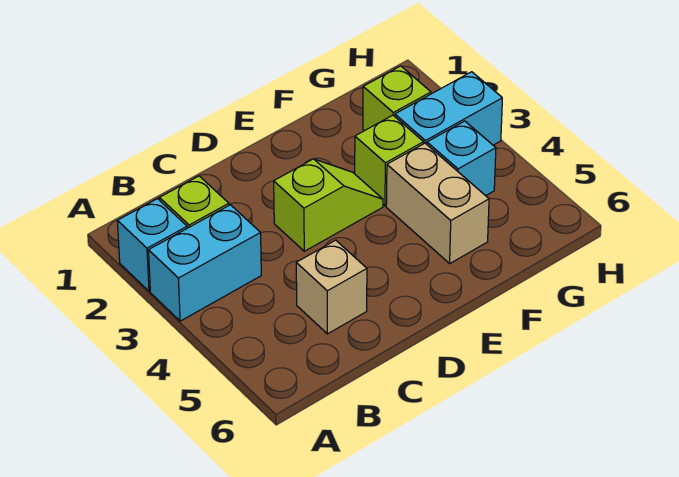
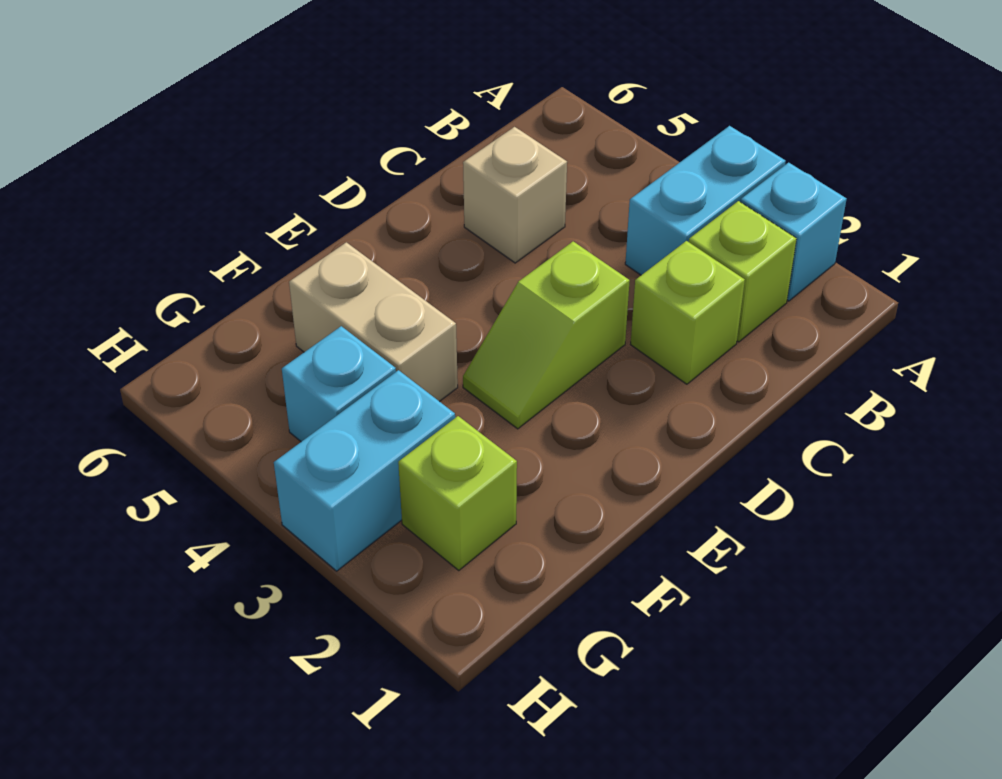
lime 1x1 brick [355,115,424,206] -> lime 1x1 brick moved to [631,241,745,384]

